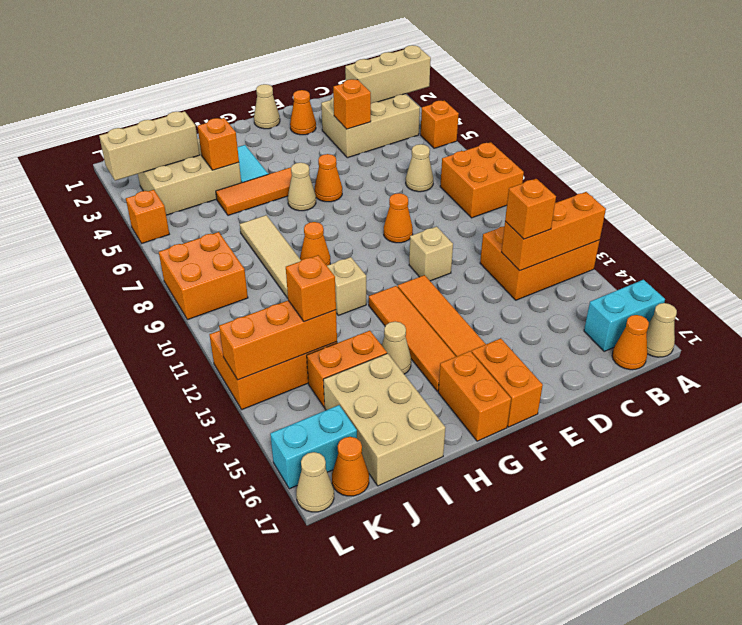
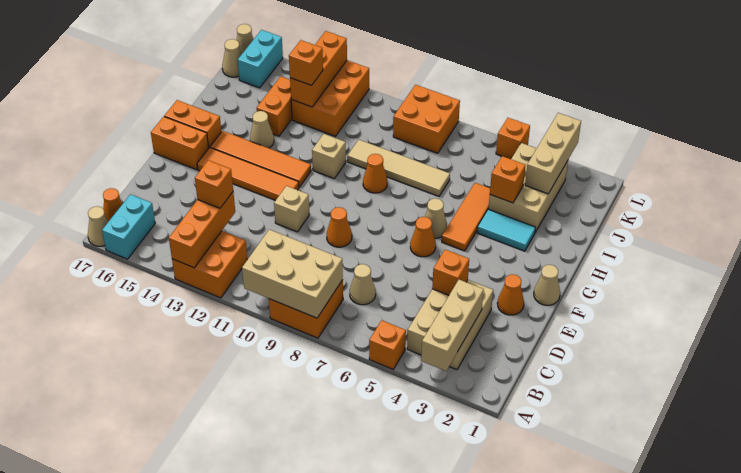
orange 2x3 brick [480,227,600,300] -> orange 2x2 brick [172,231,247,298]
tan 2x3 brick [323,353,445,486] -> tan 2x3 brick moved to [242,229,343,318]
orange 1x1 cone [332,437,369,496] -> tan 1x1 cone [222,39,242,77]

